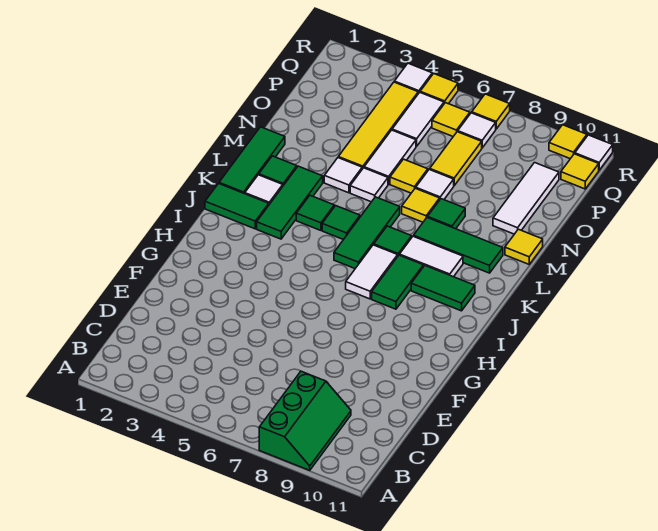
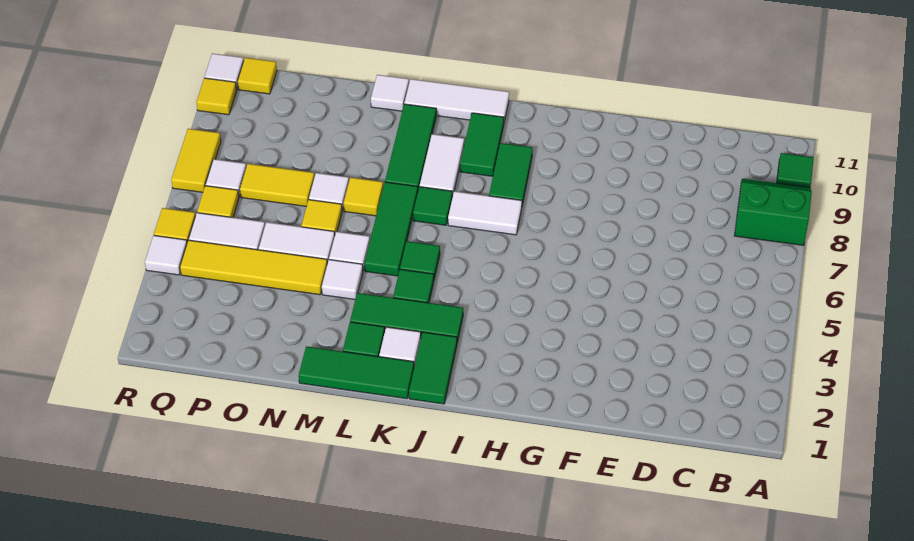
green 2x3 slope [259,371,351,470] -> green 2x2 slope [734,179,812,245]
green 1x2 tile [372,255,423,309] -> green 1x2 tile turned to [489,143,533,205]
green 1x3 tile [334,197,400,268] -> green 1x3 tile turned to [365,182,418,276]
green 1x1 tile [428,199,465,229] -> green 1x1 tile moved to [777,153,814,187]
yellow 1x1 tile [505,229,543,264] -> white 1x1 tile [371,75,409,111]
white 1x3 tile [493,163,559,234] -> white 1x3 tile moved to [404,79,509,122]
yellow 1x1 tile [472,94,510,129] -> yellow 1x2 tile [171,129,221,192]

